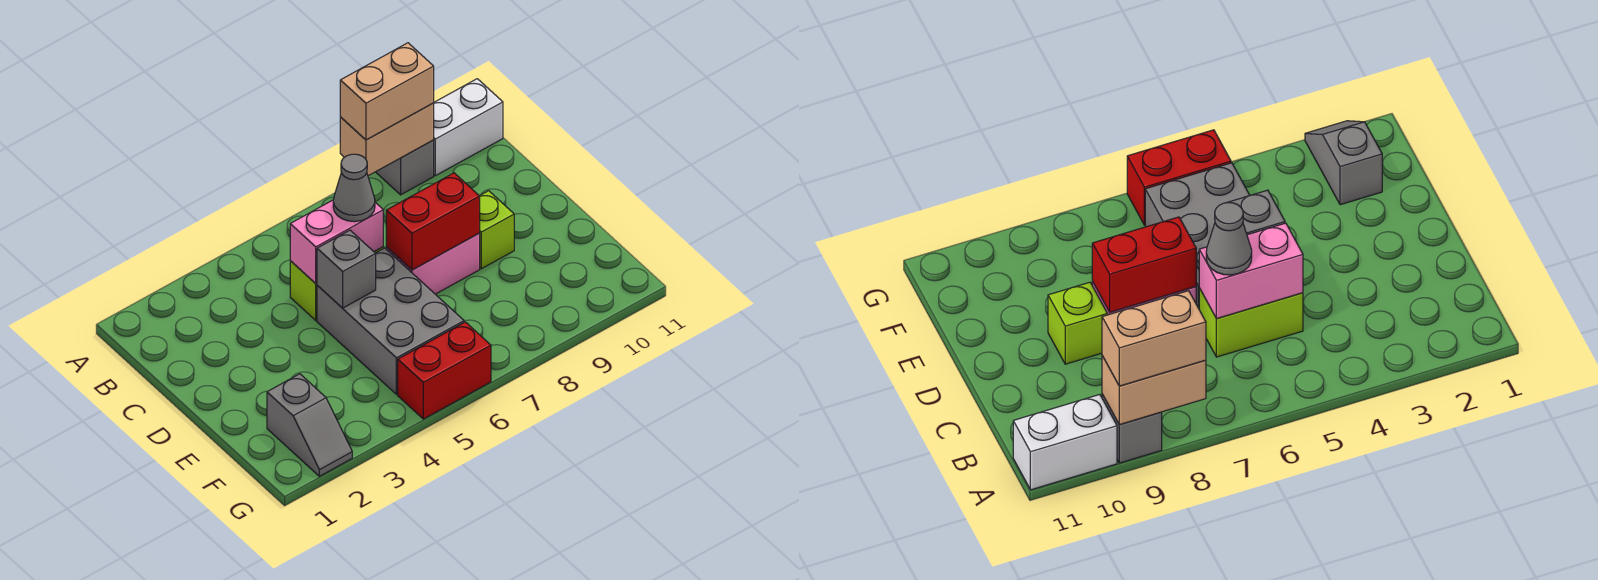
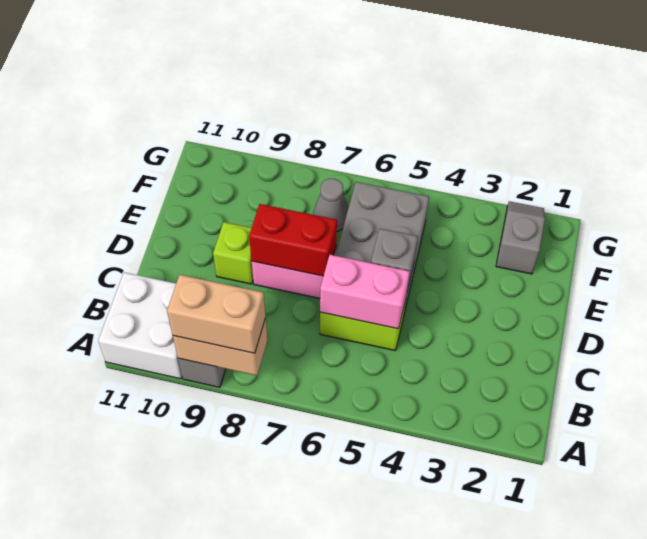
white 1x2 brick [434,79,503,176] -> white 2x2 brick [98,272,182,379]
grey 1x1 cone [333,154,375,222] -> grey 1x1 cone moved to [314,179,348,231]
red 1x2 brick [398,322,491,419] -> none

